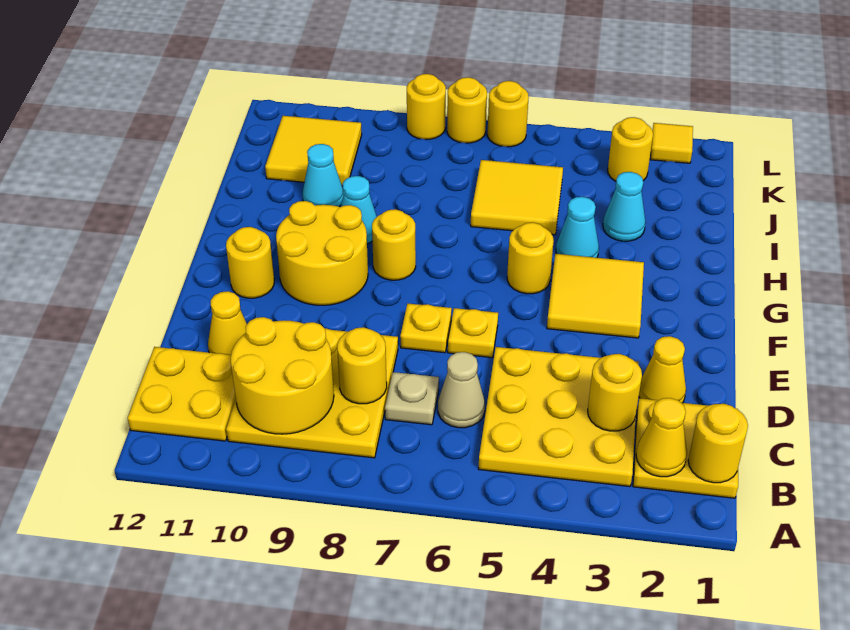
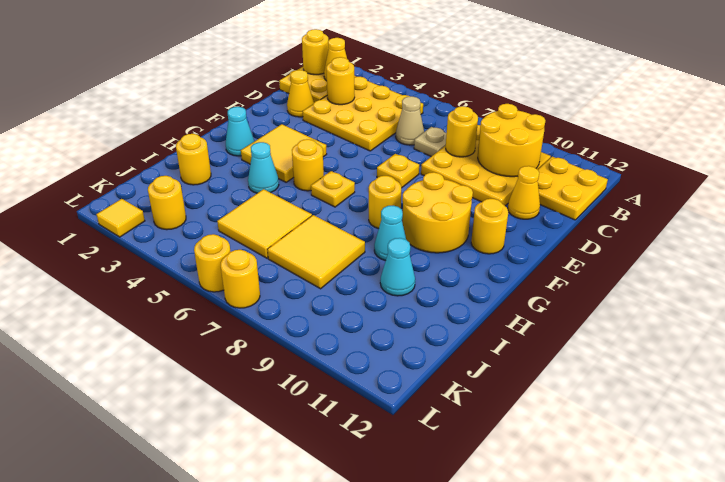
yellow 1x1 plate [448,308,498,358] -> yellow 1x1 plate moved to [311,171,355,207]
cyan 1x1 cone [603,172,646,241] -> cyan 1x1 cone moved to [226,107,254,156]
yellow 2x2 tile [265,116,362,186] -> yellow 2x2 tile moved to [268,215,365,289]
yellow 1x1 round brick [407,74,446,139] -> yellow 1x1 round brick moved to [176,134,211,185]

